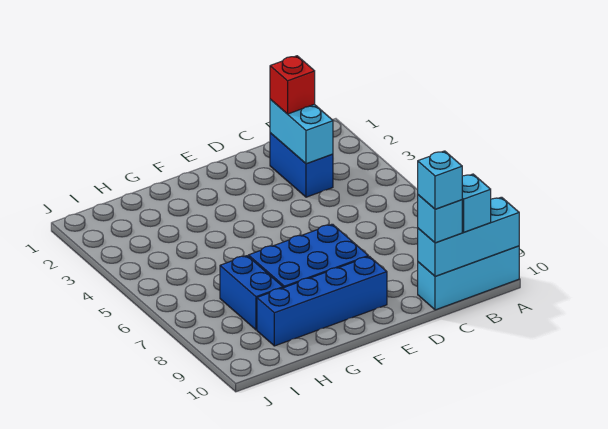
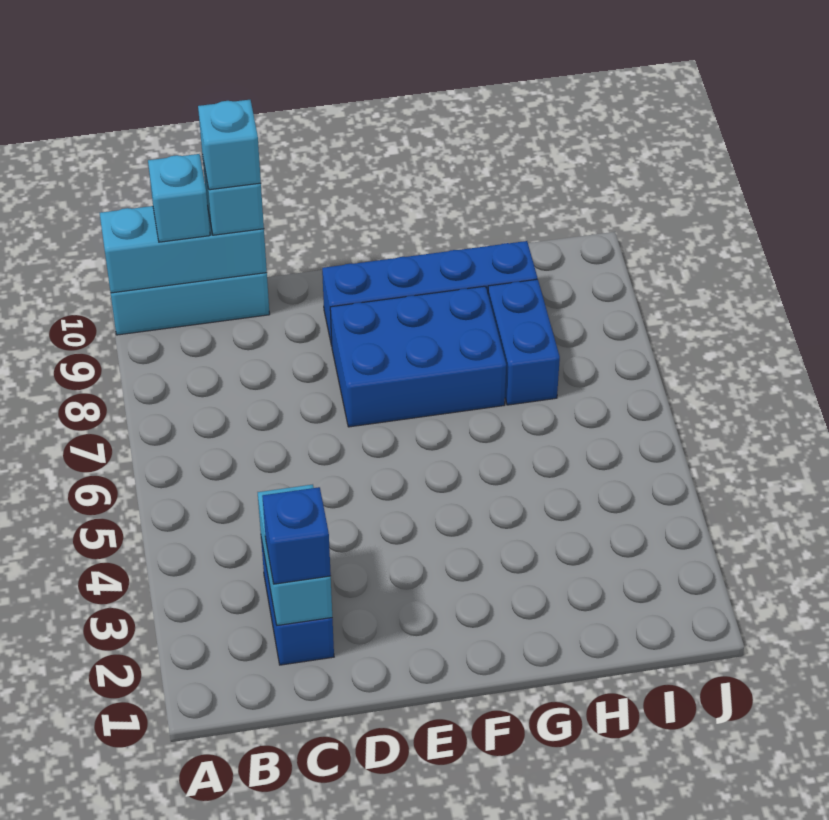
red 1x1 brick [270,56,315,114] -> blue 1x1 brick [262,487,331,584]

